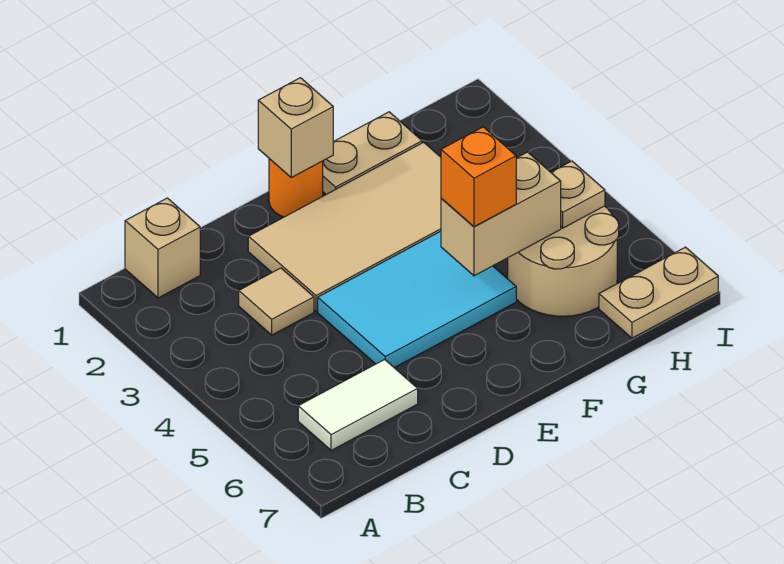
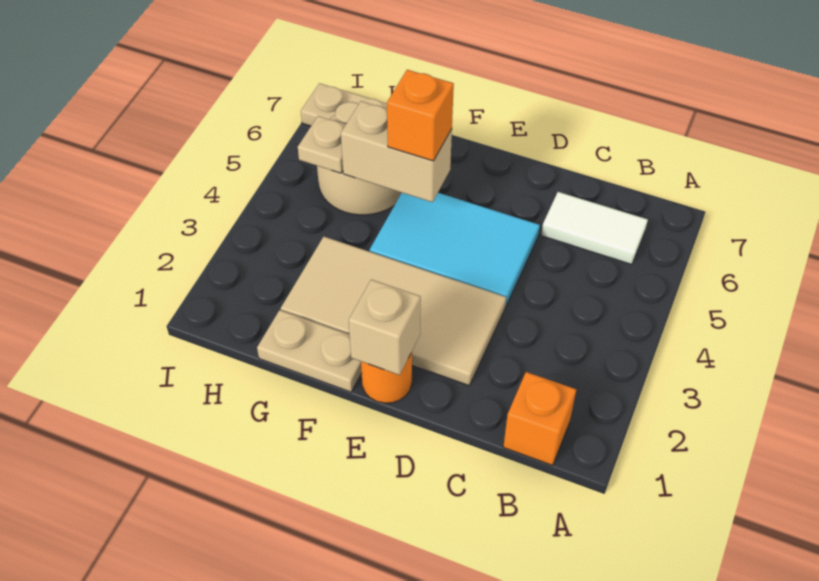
tan 1x1 brick [125,198,200,298] -> orange 1x1 brick [503,372,576,466]
tan 1x1 tile [239,268,314,335] -> none

